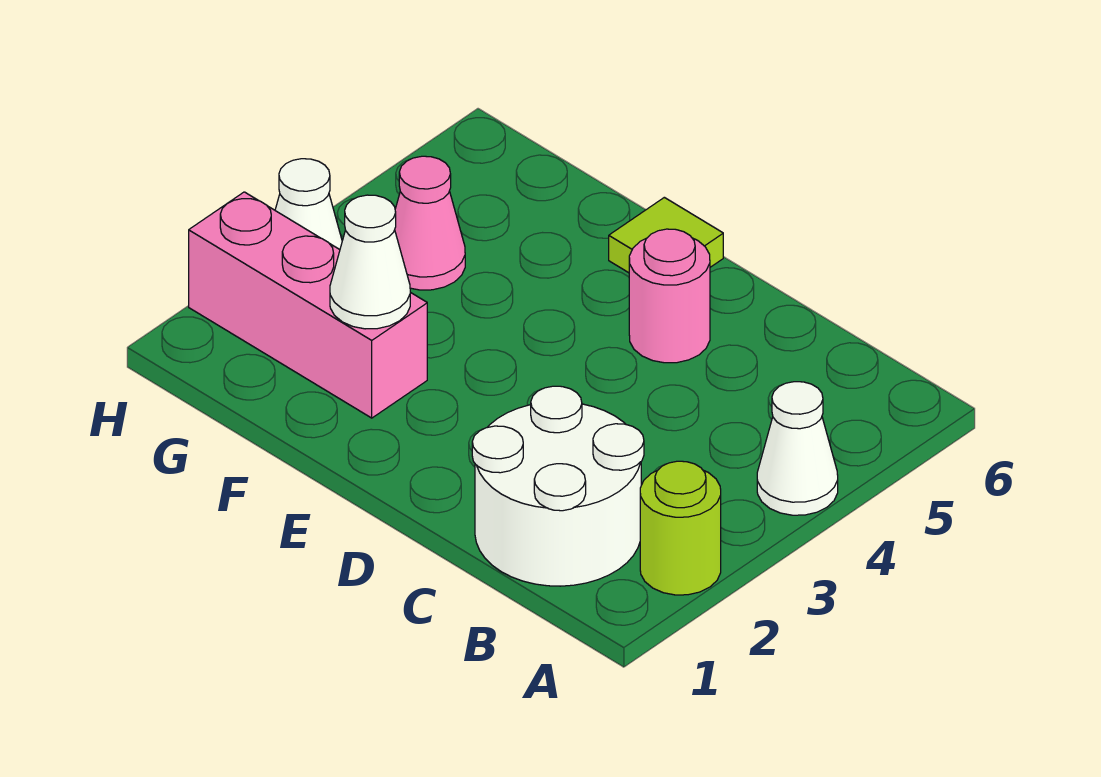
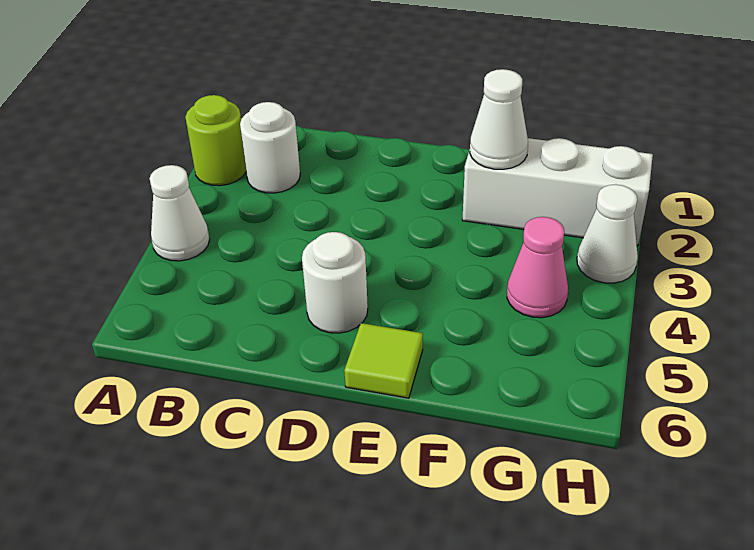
white 2x2 round brick [472,386,644,586] -> white 1x1 round brick [240,102,300,193]
pink 1x1 round brick [629,229,710,363] -> white 1x1 round brick [302,232,368,333]
pink 1x3 brick [189,192,427,418] -> white 1x3 brick [462,138,653,246]

